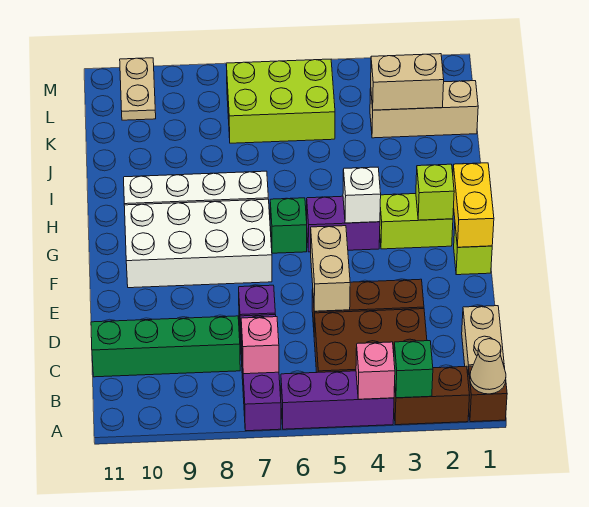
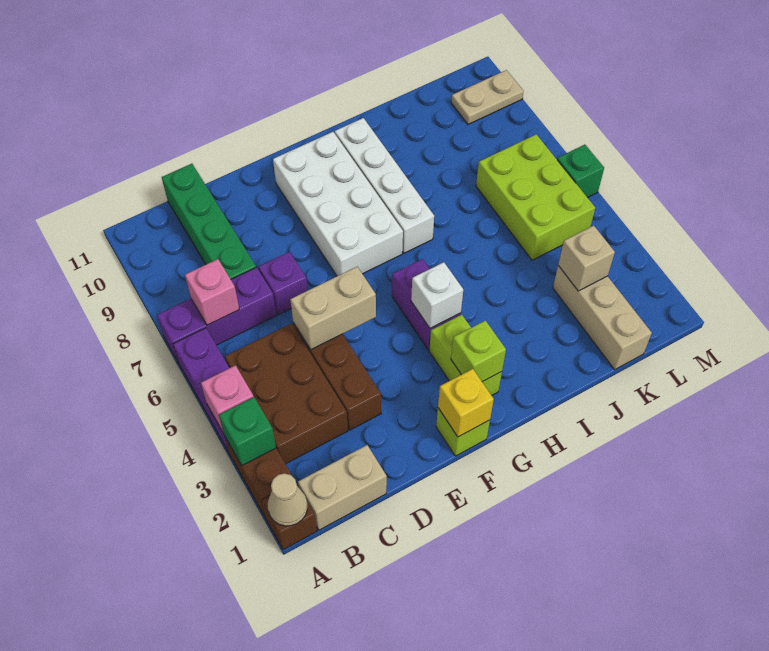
yellow 1x2 brick [453,163,494,247] -> yellow 1x1 brick [438,369,494,437]
green 1x1 brick [270,198,307,253] -> green 1x1 brick moved to [557,145,604,198]
tan 1x2 brick [371,54,444,110] -> tan 1x1 brick [558,226,615,291]

